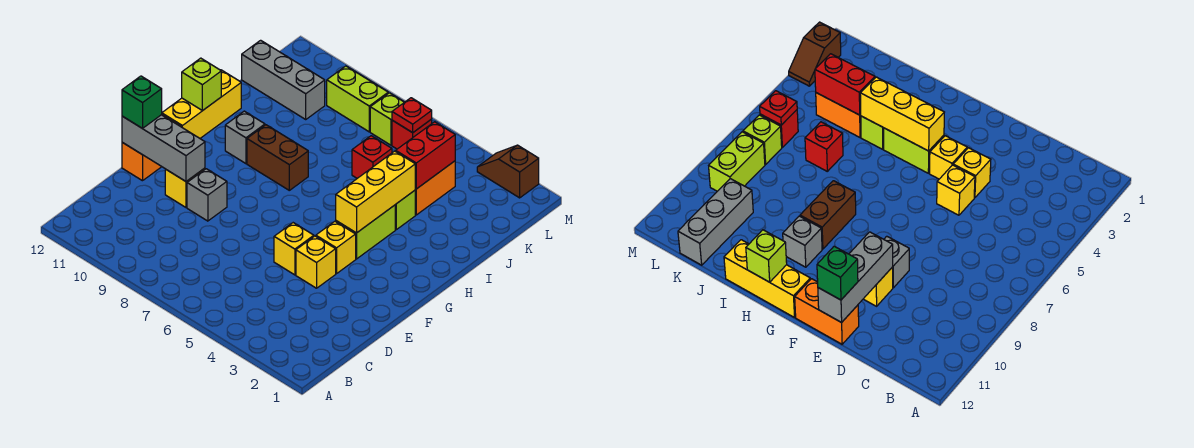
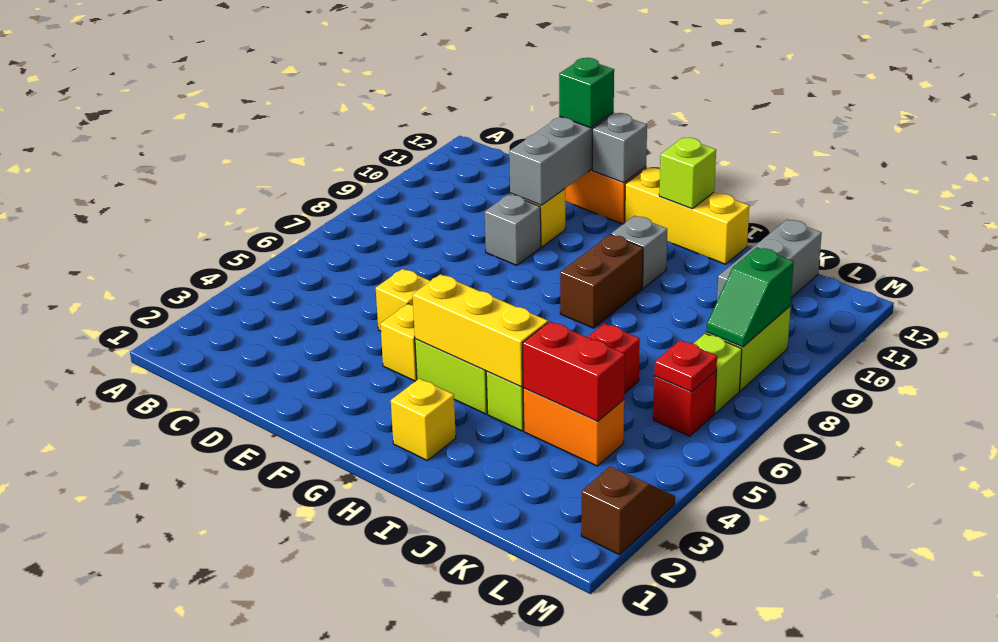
yellow 1x1 brick [296,236,336,288] -> yellow 1x1 brick moved to [391,379,456,461]
none -> grey 1x1 brick [592,113,647,183]
none -> green 1x2 slope [706,247,794,347]

